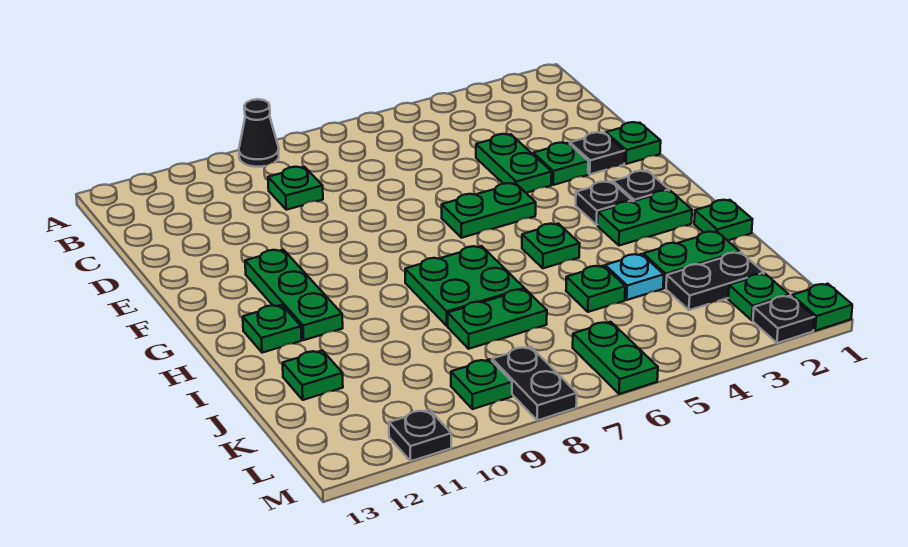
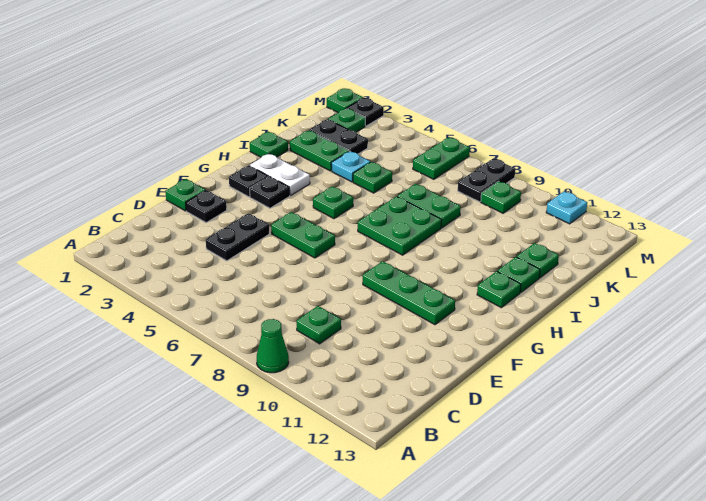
black 1x1 cone [239,99,279,167] -> green 1x1 cone [257,319,289,373]
green 1x2 plate [476,134,552,193] -> black 1x2 plate [206,213,269,261]
green 1x1 plate [533,143,588,185] -> green 1x1 plate moved to [497,257,540,293]
green 1x3 plate [245,250,343,340] -> green 1x3 plate turned to [363,261,455,325]
green 1x2 plate [598,191,692,246] -> white 1x2 plate [250,154,310,195]
black 1x1 plate [389,410,451,461] -> cyan 1x1 plate [546,191,587,224]

